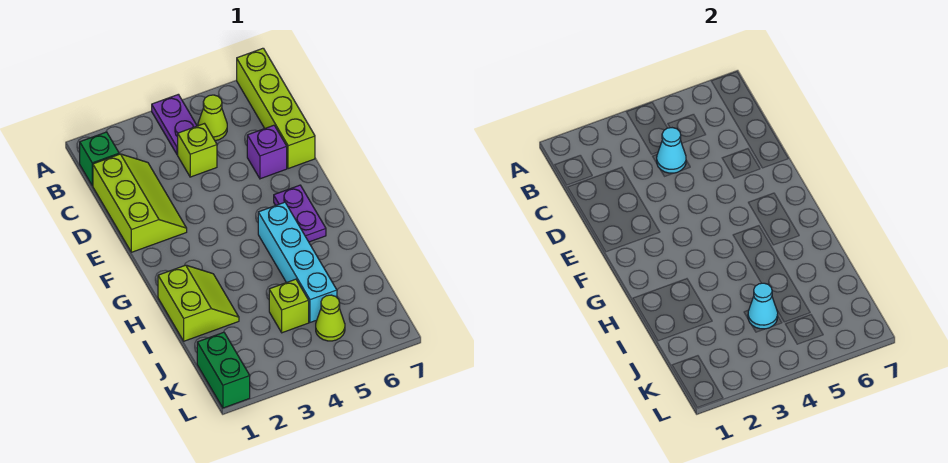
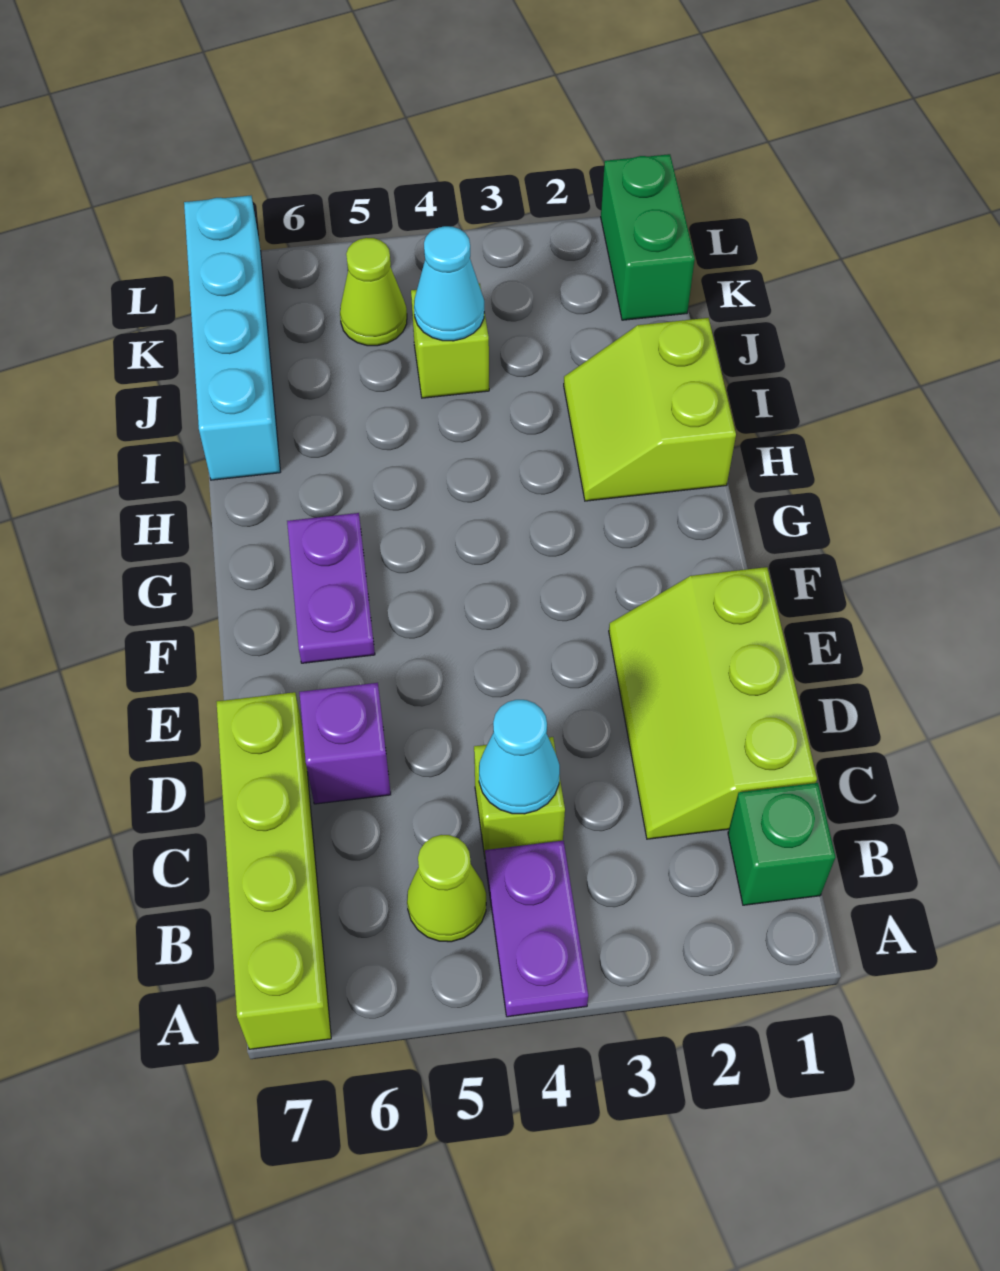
cyan 1x4 brick [258,202,337,322] -> cyan 1x4 brick moved to [184,196,280,480]

